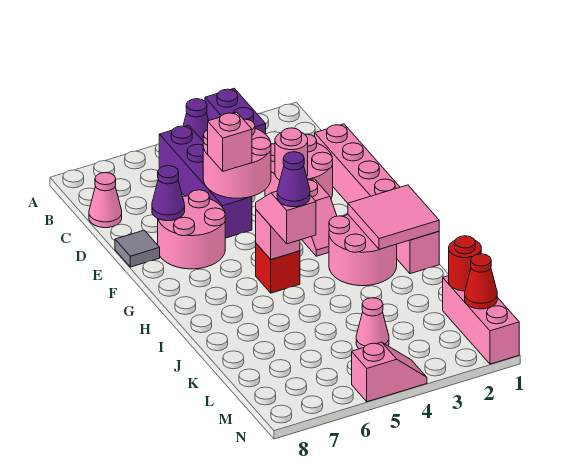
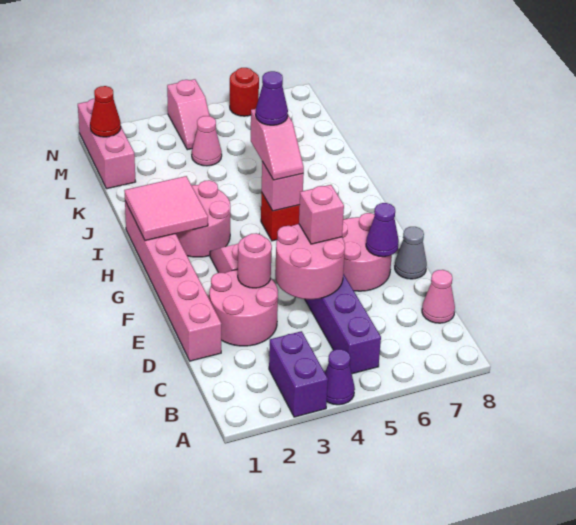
grey 1x1 tile [115,230,160,267] -> grey 1x1 cone [395,227,427,279]
red 1x1 round brick [449,236,481,291] -> red 1x1 round brick moved to [230,68,259,116]
pink 1x2 slope [352,342,427,402] -> pink 1x2 slope turned to [167,79,210,150]

